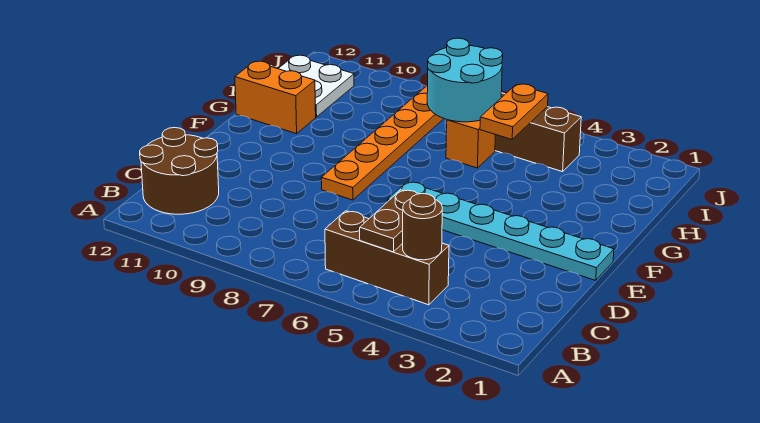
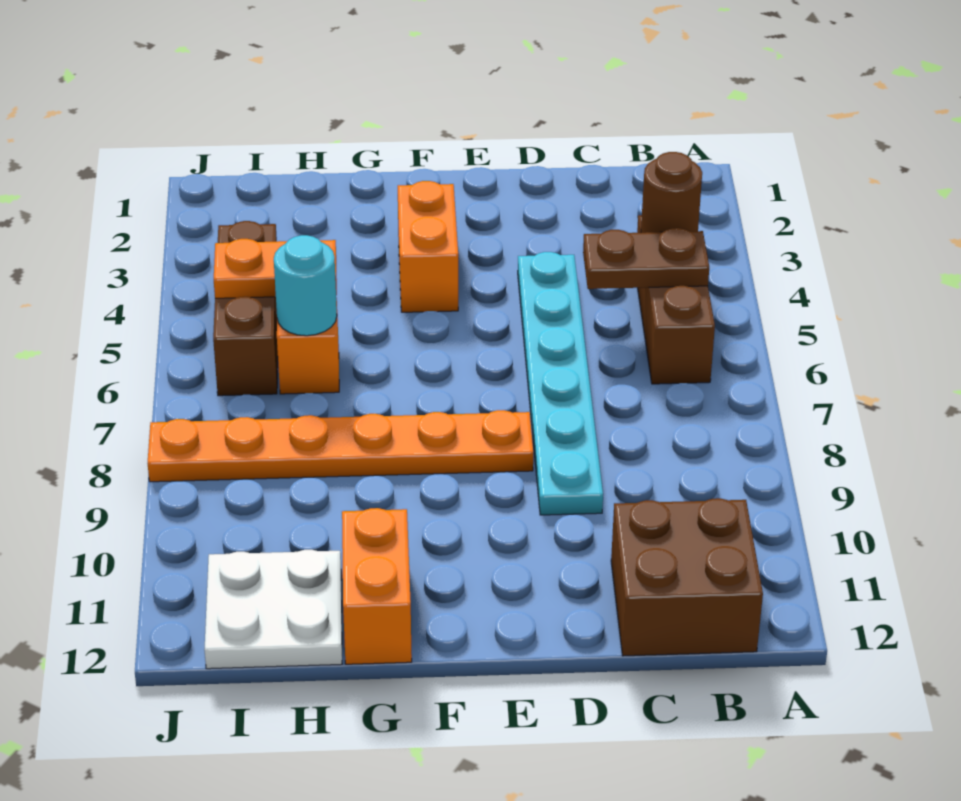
brown 2x2 round brick [140,128,219,214] -> brown 2x2 brick [611,498,763,656]
cyan 1x6 plate [388,182,614,280] -> cyan 1x6 plate moved to [518,252,603,515]
none -> orange 1x2 brick [398,181,458,312]
cyan 2x2 round brick [427,38,503,122] -> cyan 1x1 round brick [274,235,337,336]

